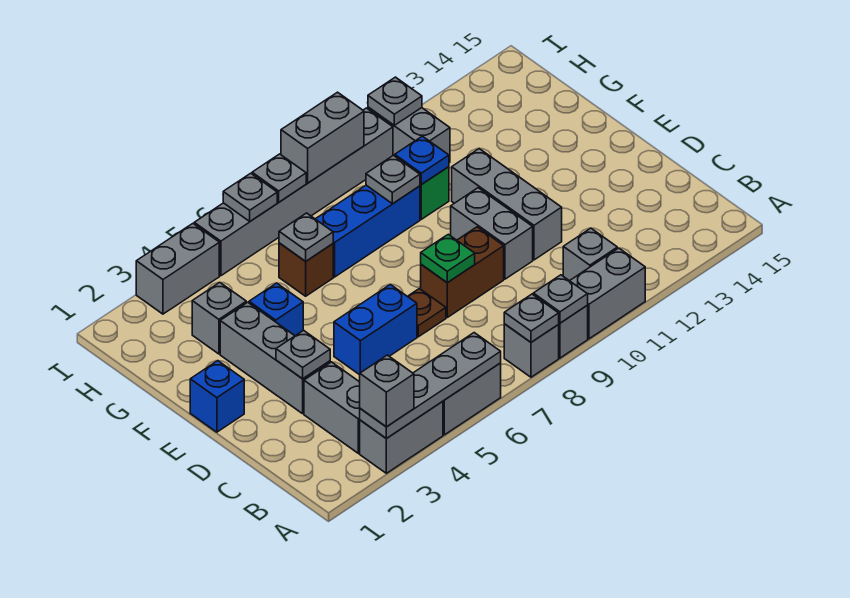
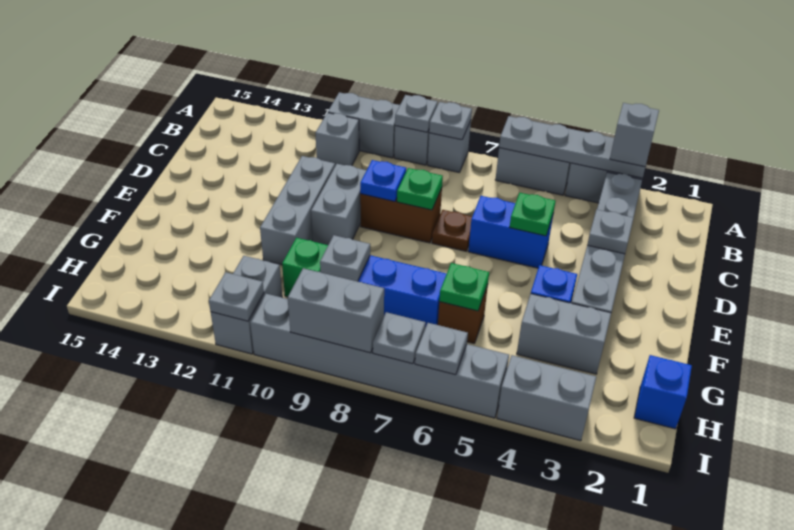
none -> green 1x1 plate [510,193,555,236]
blue 1x1 brick [190,361,244,432] -> blue 1x1 brick moved to [634,355,692,429]
grey 1x1 brick [192,282,246,354] -> grey 1x2 brick [517,294,611,374]
grey 1x1 plate [279,213,333,261] -> green 1x1 plate [439,263,489,311]
blue 1x1 plate [395,136,449,185] -> blue 1x1 plate moved to [360,160,406,202]

